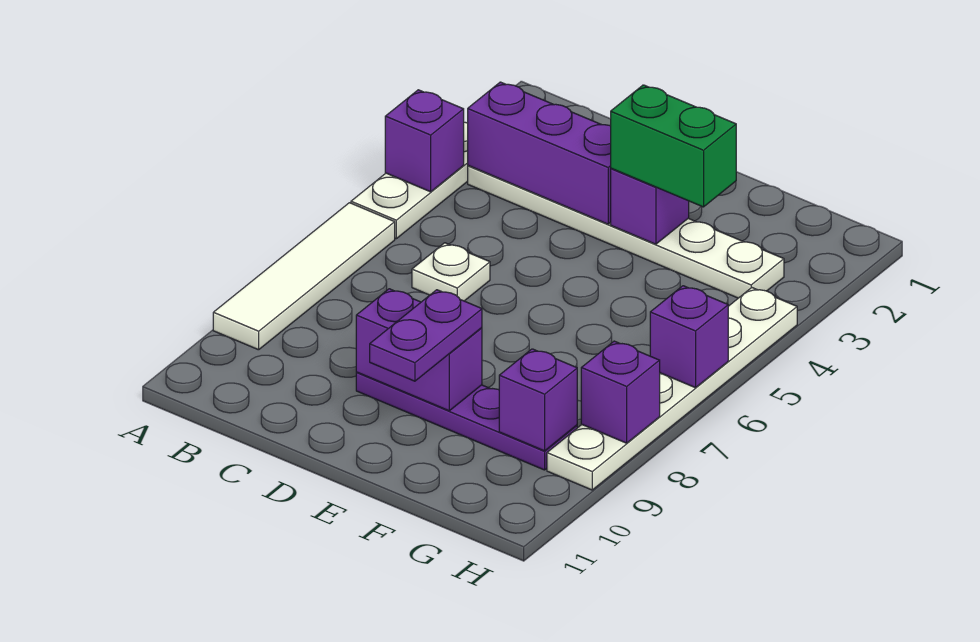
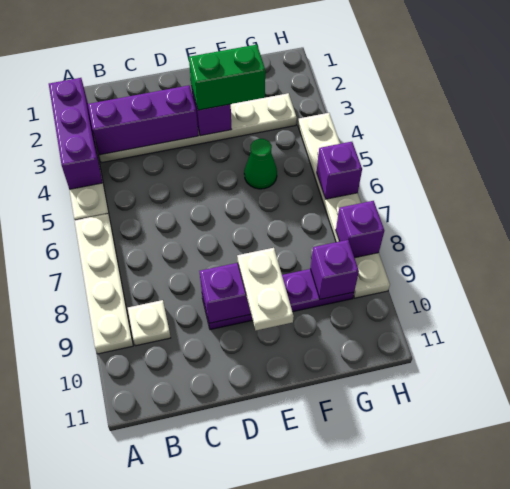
purple 1x1 brick [385,90,464,192] -> purple 1x3 brick [49,78,102,189]
white 1x4 tile [213,203,395,350] -> white 1x4 plate [74,214,133,354]
white 1x1 plate [412,243,490,301] -> white 1x1 plate moved to [128,300,171,346]
purple 1x2 plate [370,290,482,381] -> white 1x2 plate [237,248,294,330]
none -> green 1x1 cone [244,139,277,189]

